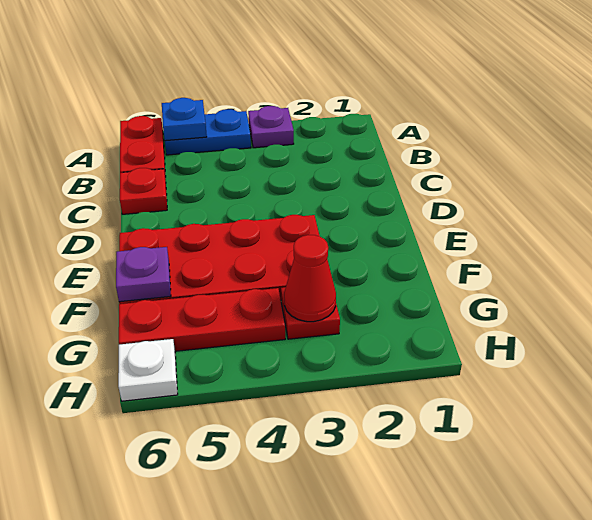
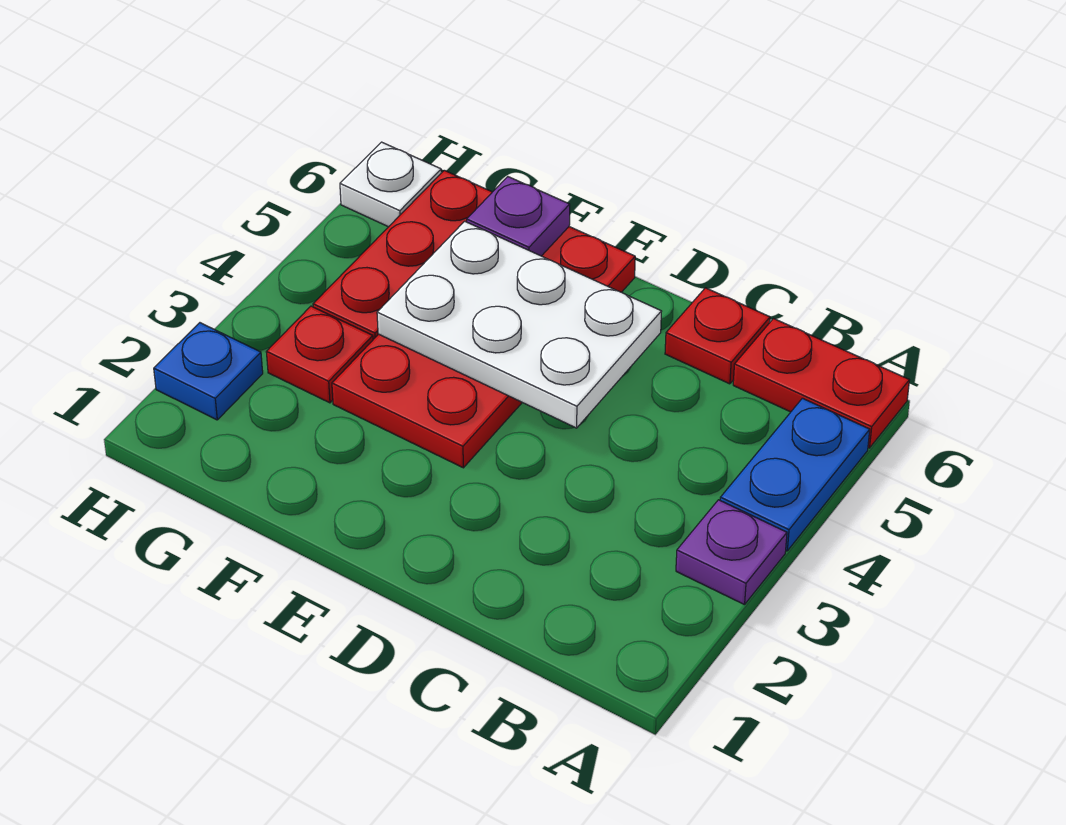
blue 1x1 plate [162,98,207,141] -> blue 1x1 plate moved to [154,323,263,420]
none -> white 2x3 plate [377,221,662,428]
red 1x1 cone [284,235,336,322] -> none

